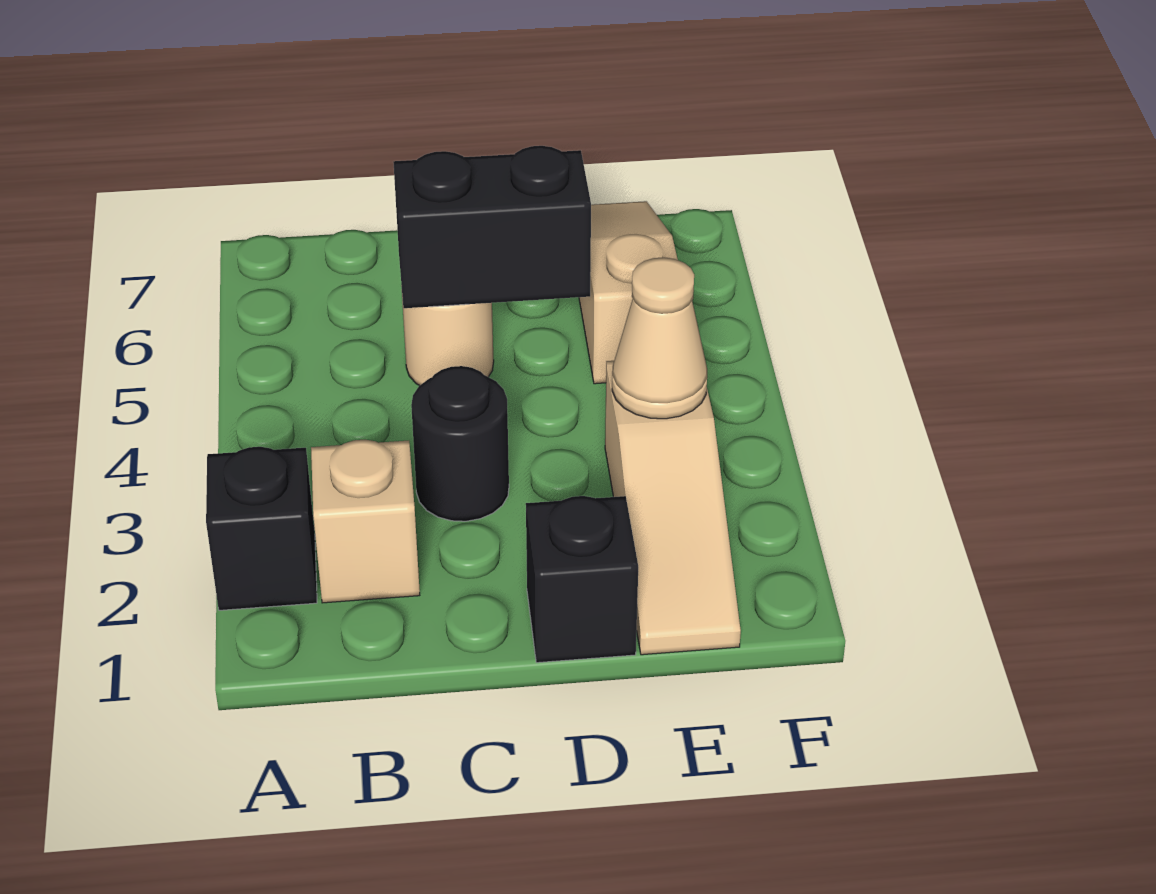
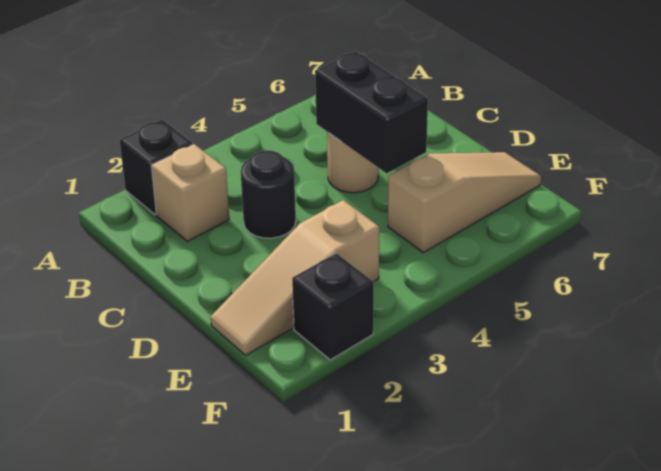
black 1x1 brick [526,496,638,663] -> black 1x1 brick moved to [292,253,374,360]
tan 1x1 cone [612,257,707,419] -> none

